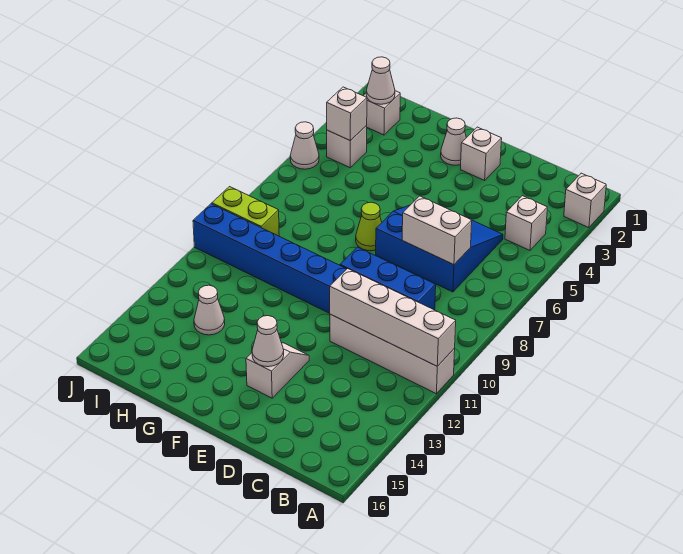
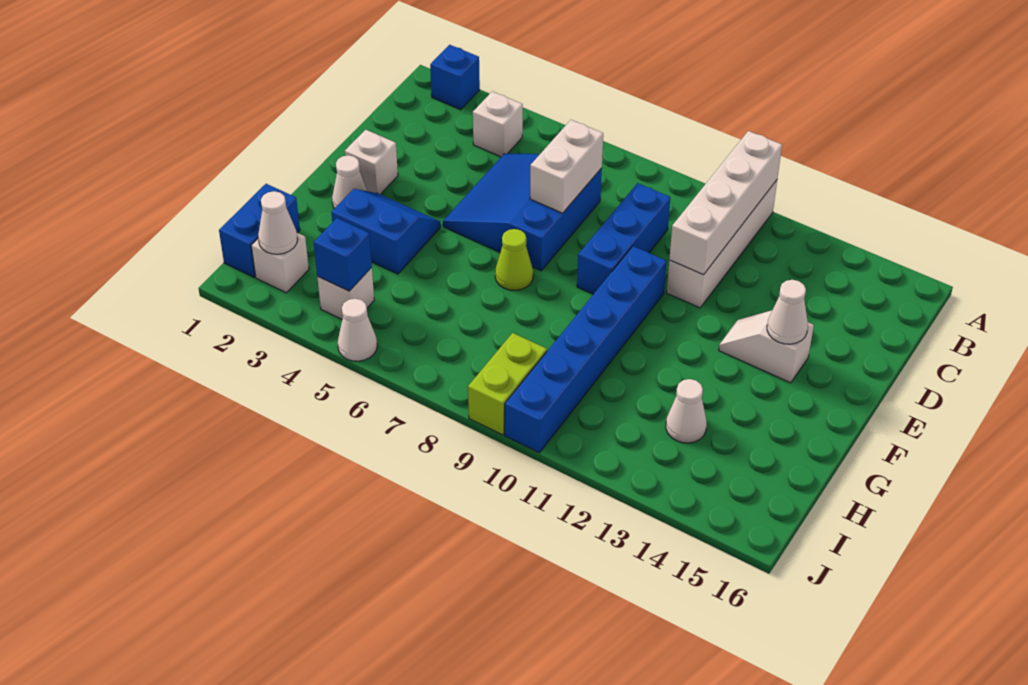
white 1x1 brick [564,173,606,228] -> blue 1x1 brick [430,45,480,110]
none -> blue 2x2 slope [331,189,441,274]
none -> blue 1x2 brick [219,184,300,277]
white 1x1 brick [327,87,367,141] -> blue 1x1 brick [314,218,372,291]

